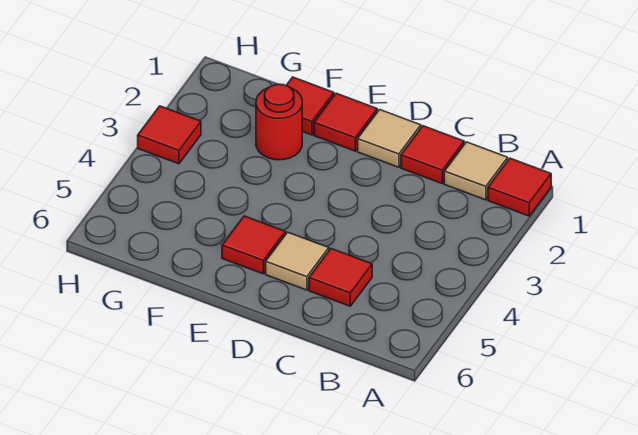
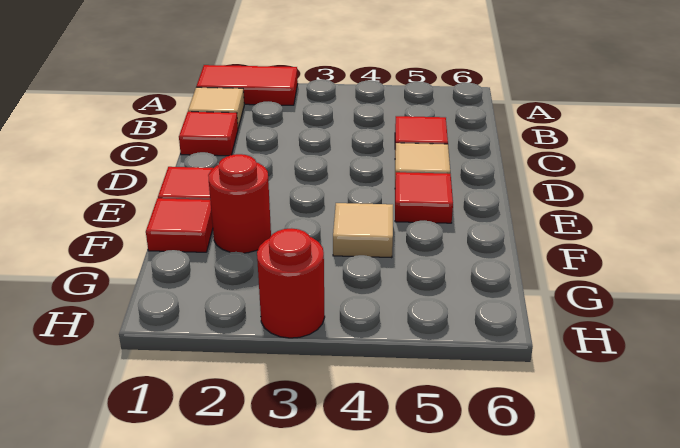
red 1x1 tile [488,158,551,216] -> red 1x2 tile [196,65,298,105]
tan 1x1 tile [358,110,421,167] -> tan 1x1 tile moved to [333,203,393,258]
red 1x1 tile [138,106,201,164] -> red 1x1 round brick [257,228,325,338]

